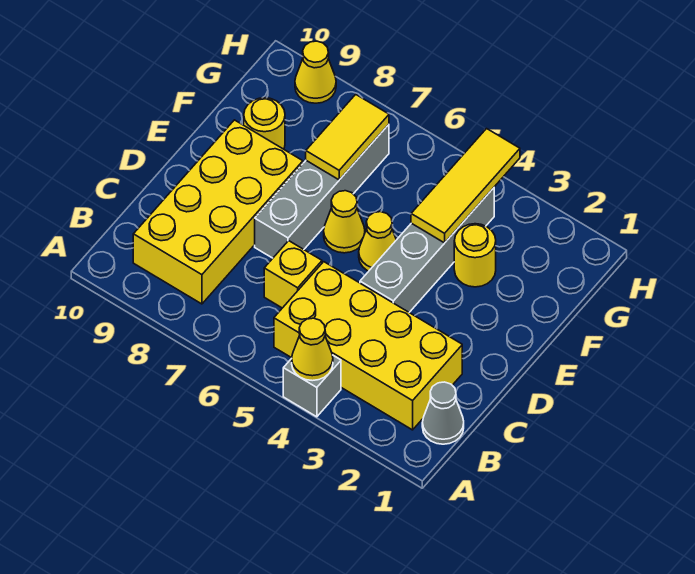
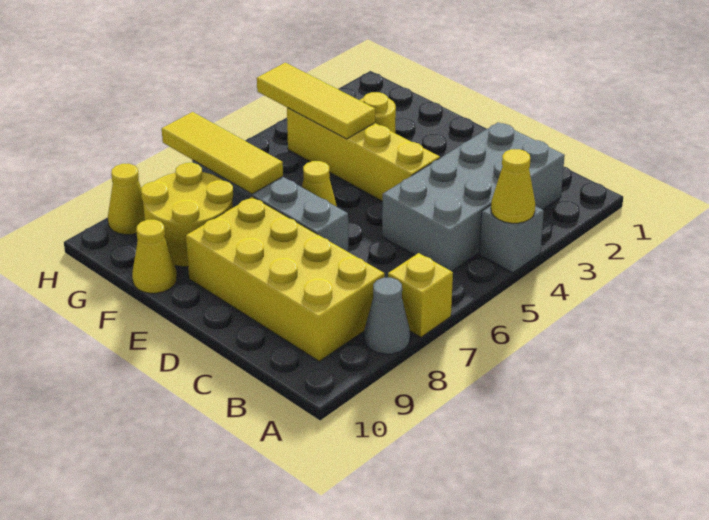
grey 1x1 cone [422,382,464,444] -> grey 1x1 cone moved to [364,278,410,354]
yellow 2x4 brick [274,262,462,430] -> grey 2x4 brick [382,122,565,271]
yellow 1x1 brick [264,241,322,308] -> yellow 1x1 brick moved to [388,253,453,337]
grey 1x4 brick [360,188,494,312] -> yellow 1x4 brick [287,108,440,202]
yellow 1x1 cone [359,212,396,271] -> yellow 1x1 cone moved to [132,220,177,293]
yellow 1x2 tile [306,94,389,180] -> yellow 1x3 tile [162,112,283,194]
yellow 1x1 round brick [244,98,285,149] -> yellow 2x2 round brick [141,163,233,267]

